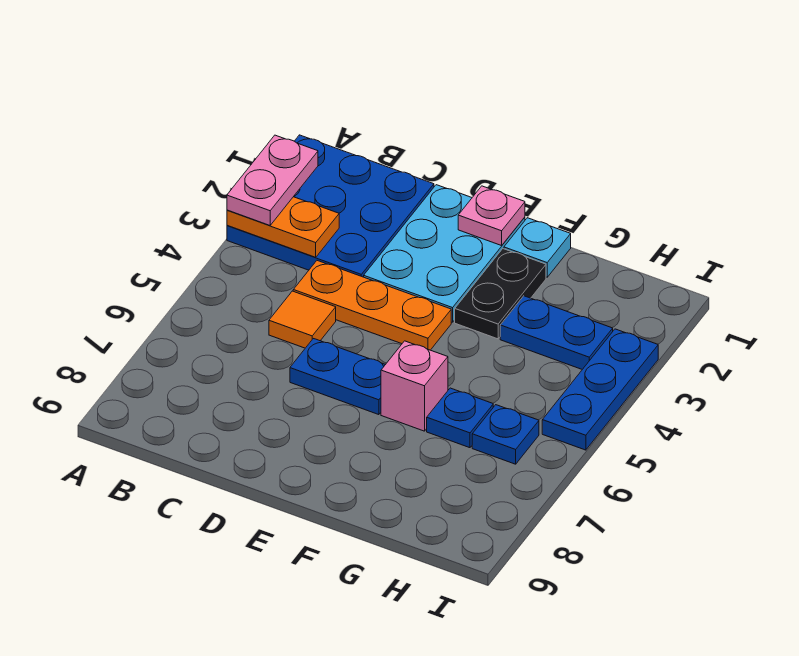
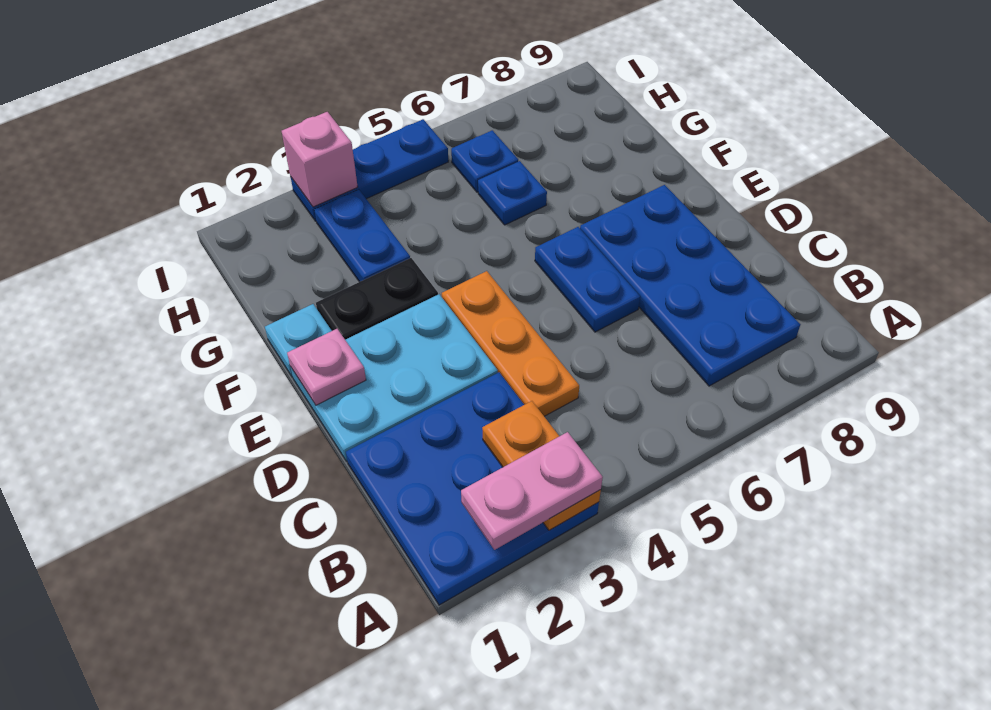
none -> blue 2x4 plate [580,185,800,386]
orange 1x1 tile [269,291,336,348] -> none
pink 1x1 brick [381,341,448,431] -> pink 1x1 brick moved to [282,112,358,207]

